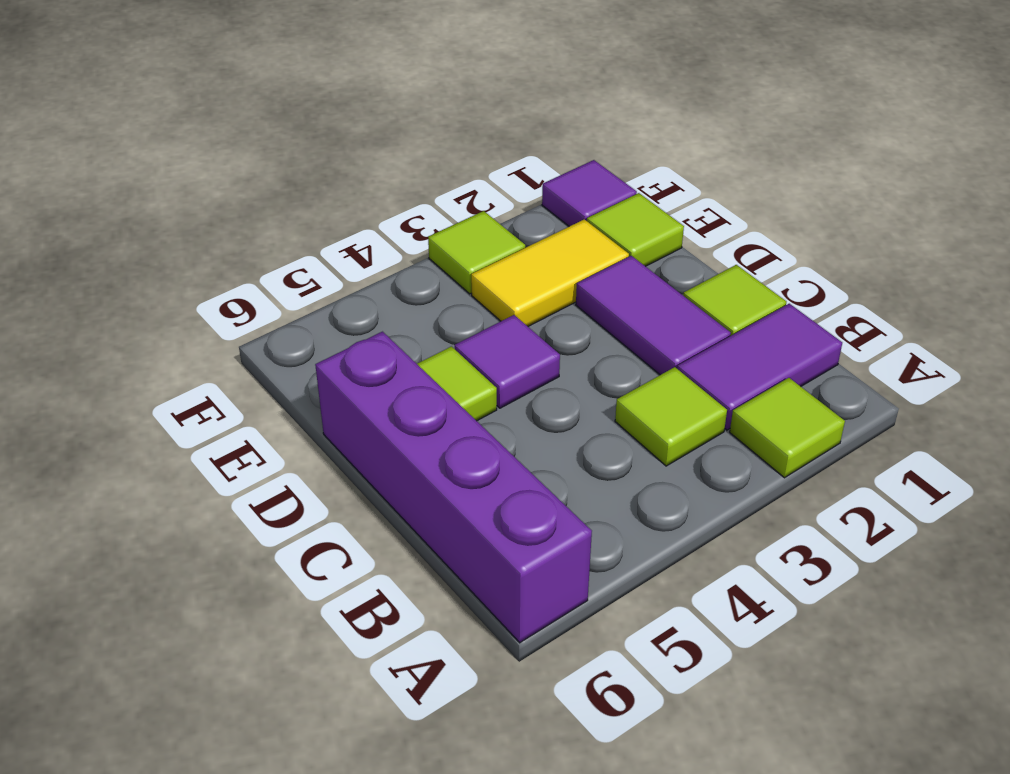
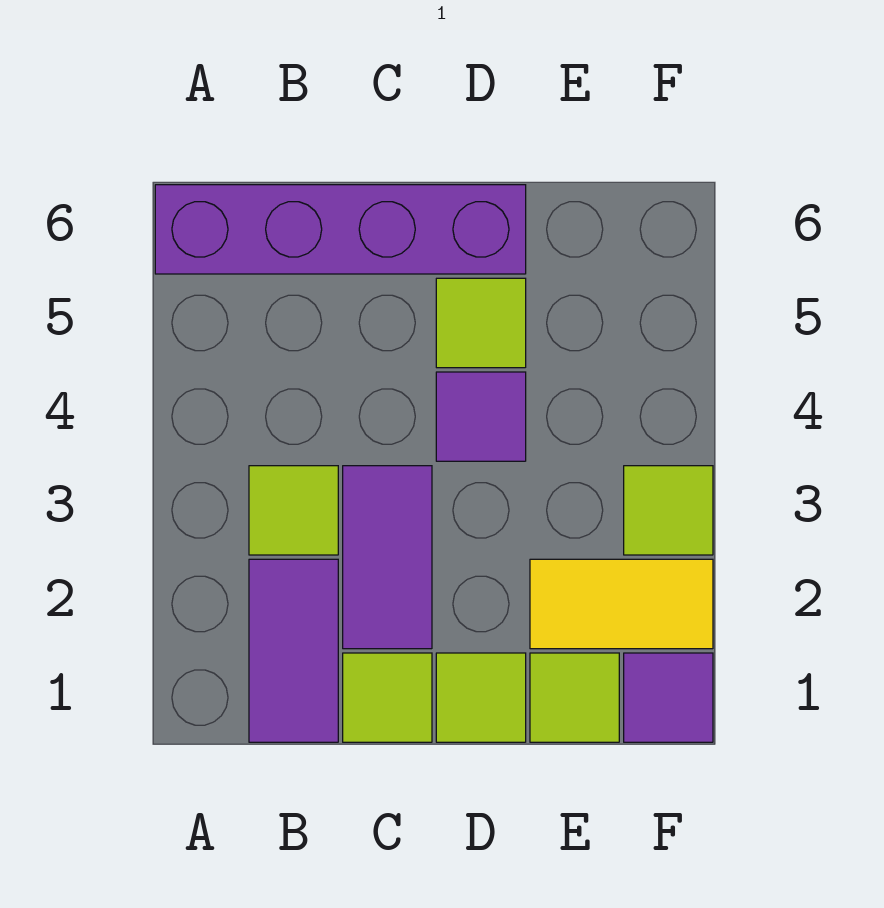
lime 1x1 tile [730,378,845,478] -> lime 1x1 tile moved to [436,653,526,742]
purple 1x2 tile [576,256,731,375] -> purple 1x2 tile turned to [343,466,432,649]
yellow 1x2 tile [471,219,629,326] -> yellow 1x2 tile turned to [530,559,713,649]

